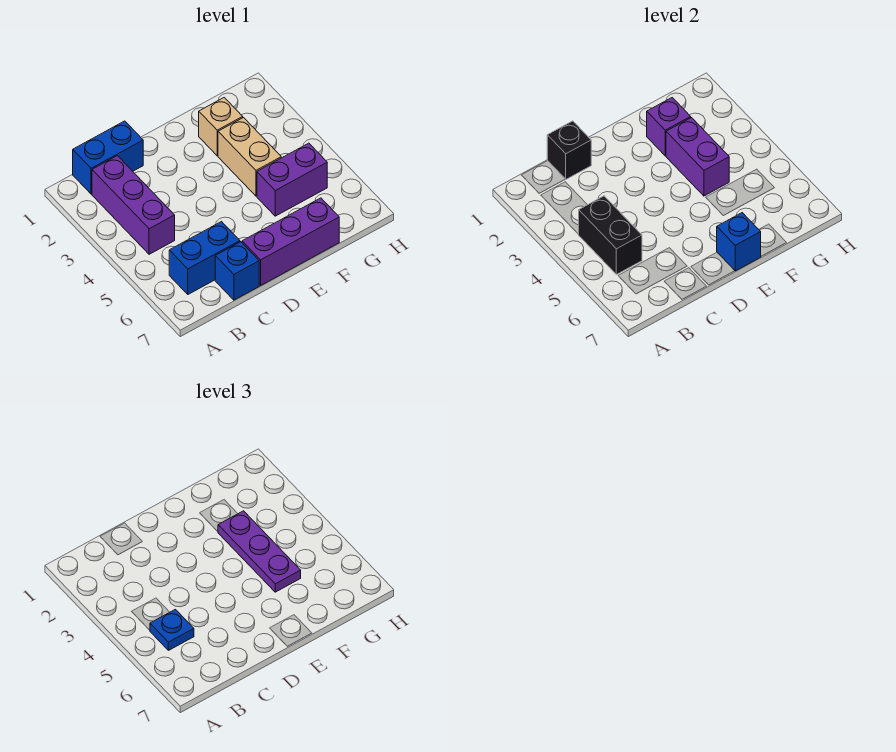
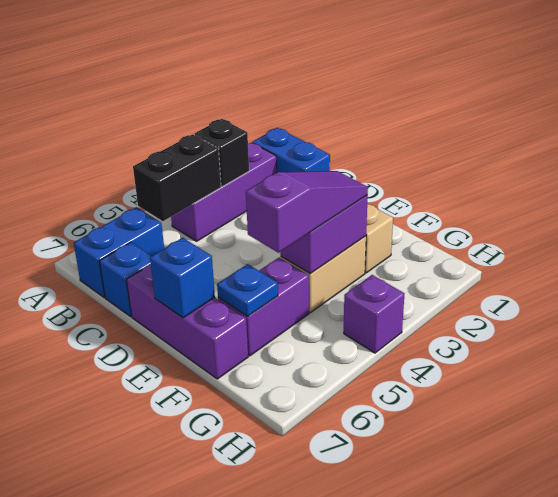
blue 1x1 plate [150,609,194,650] -> blue 1x1 plate moved to [217,264,278,316]
blue 1x2 brick [169,222,240,294] -> blue 1x2 brick turned to [74,207,164,298]
black 1x1 brick [547,121,591,179] -> black 1x1 brick moved to [194,119,249,186]
purple 1x1 brick [647,98,691,156] -> purple 1x1 brick moved to [344,275,404,353]
purple 1x3 plate [218,511,301,592] -> purple 1x3 slope [246,171,368,253]
purple 1x2 brick [257,143,327,216] -> purple 1x2 brick turned to [218,258,309,356]

